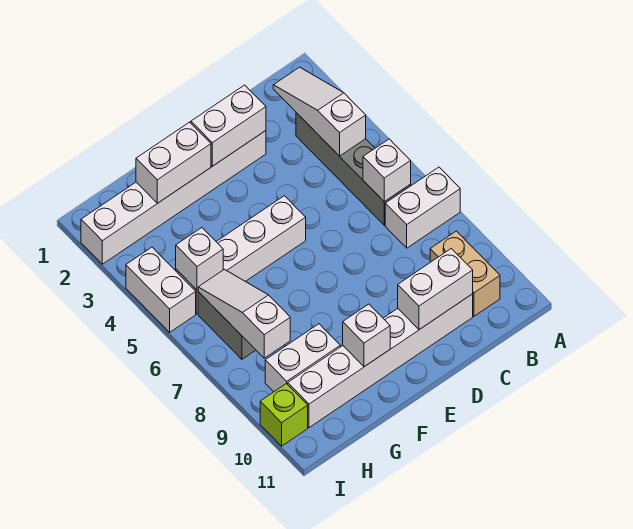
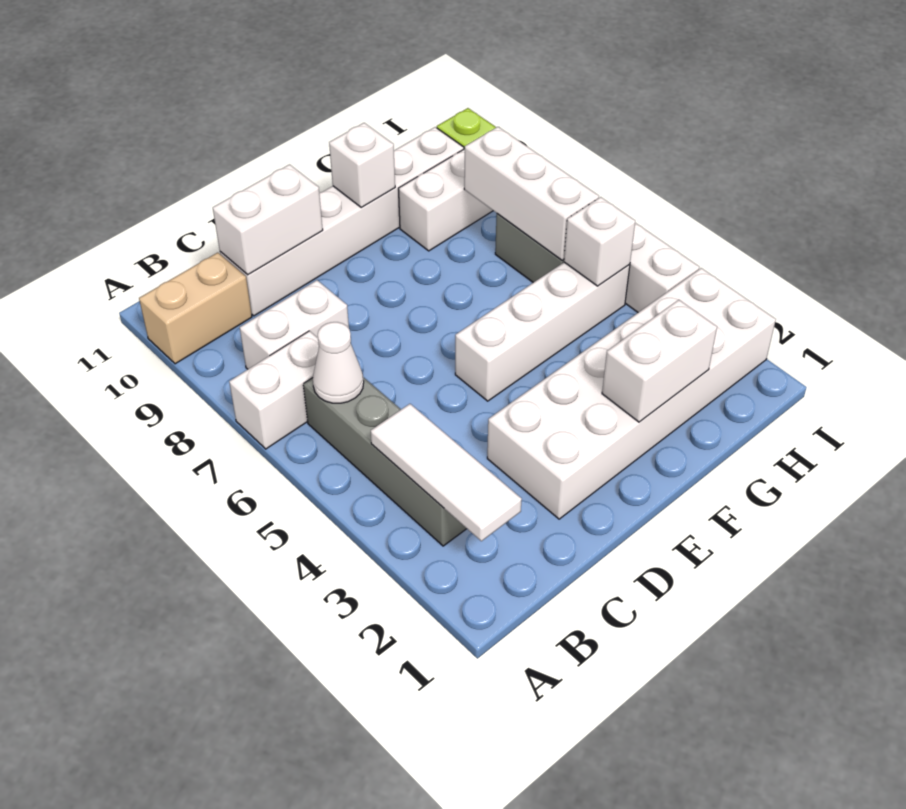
white 1x3 slope [273,67,366,156] -> white 1x3 tile [371,404,522,541]
white 1x1 brick [363,139,411,202] -> white 1x1 cone [313,322,364,403]
tan 1x2 brick [430,231,500,316] -> tan 1x2 brick turned to [139,253,252,364]
white 1x6 brick [81,131,266,264] -> white 2x6 brick [487,268,776,519]
white 1x2 brick [191,85,266,166] -> white 1x2 brick moved to [240,280,349,369]
white 1x3 slope [198,269,290,358] -> white 1x3 brick [464,127,599,261]

